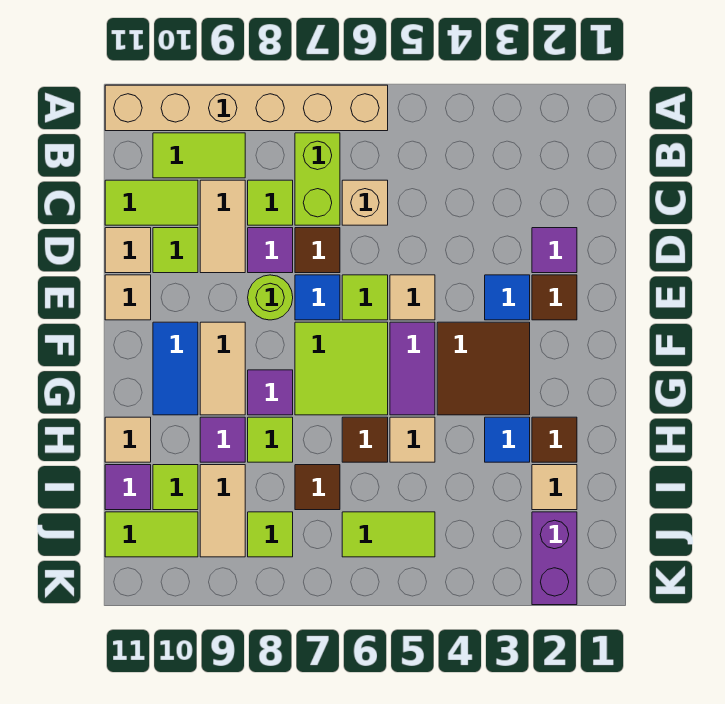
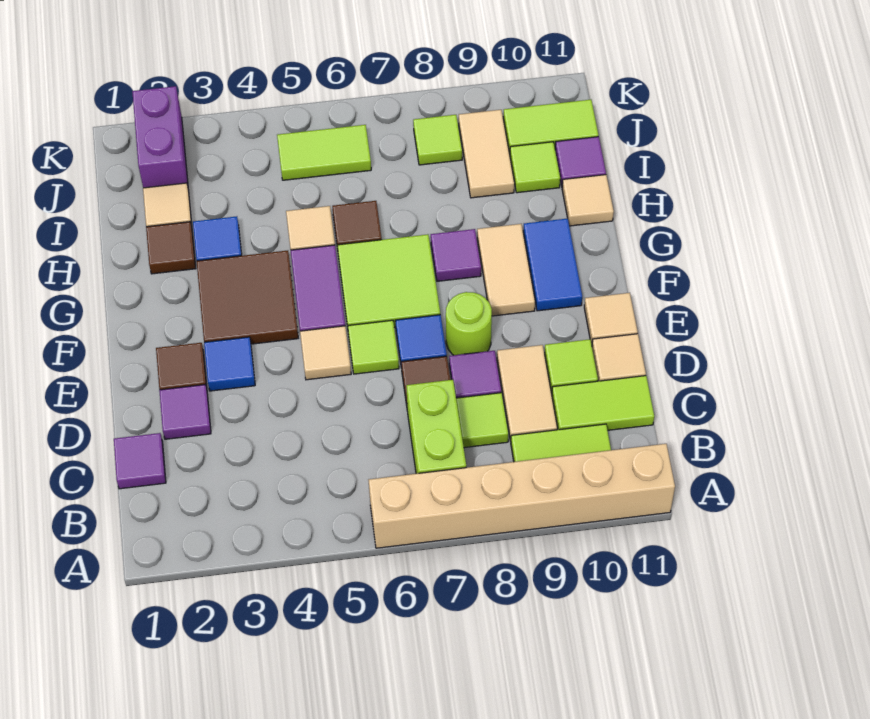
tan 1x1 brick [342,180,388,225] -> none
lime 1x1 tile [248,417,293,462] -> none
purple 1x1 tile [200,417,245,462] -> purple 1x1 tile moved to [114,433,166,489]
brown 1x1 tile [295,465,340,510] -> none

